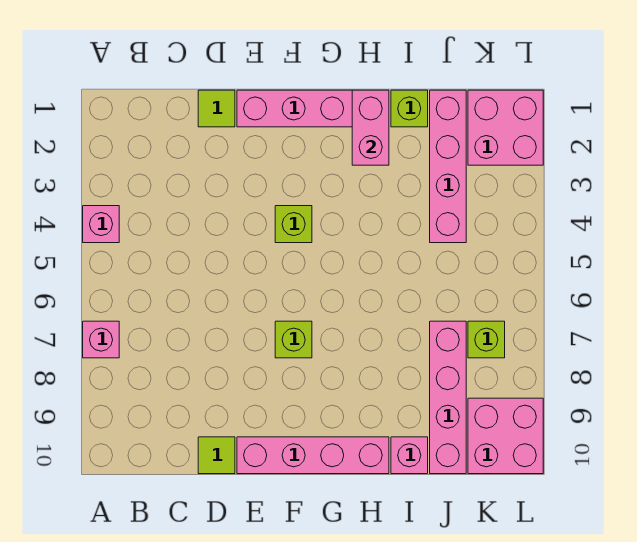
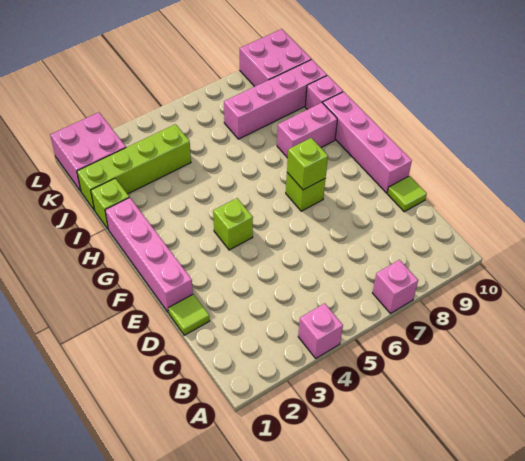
pink 1x2 brick [352,90,389,165] -> pink 1x2 brick moved to [277,103,337,158]
pink 1x4 brick [430,90,466,243] -> lime 1x4 brick [77,124,191,210]
lime 1x1 brick [468,321,505,358] -> lime 1x1 brick moved to [287,138,328,190]

